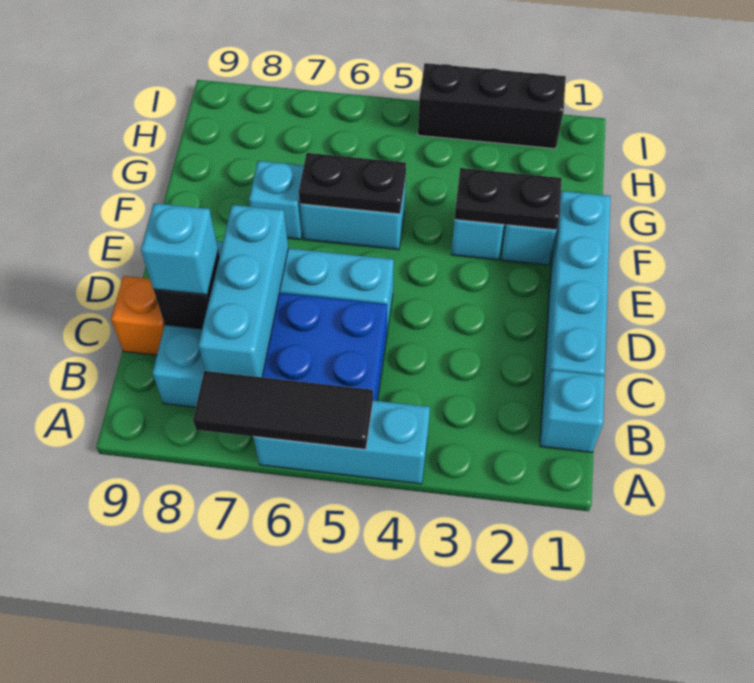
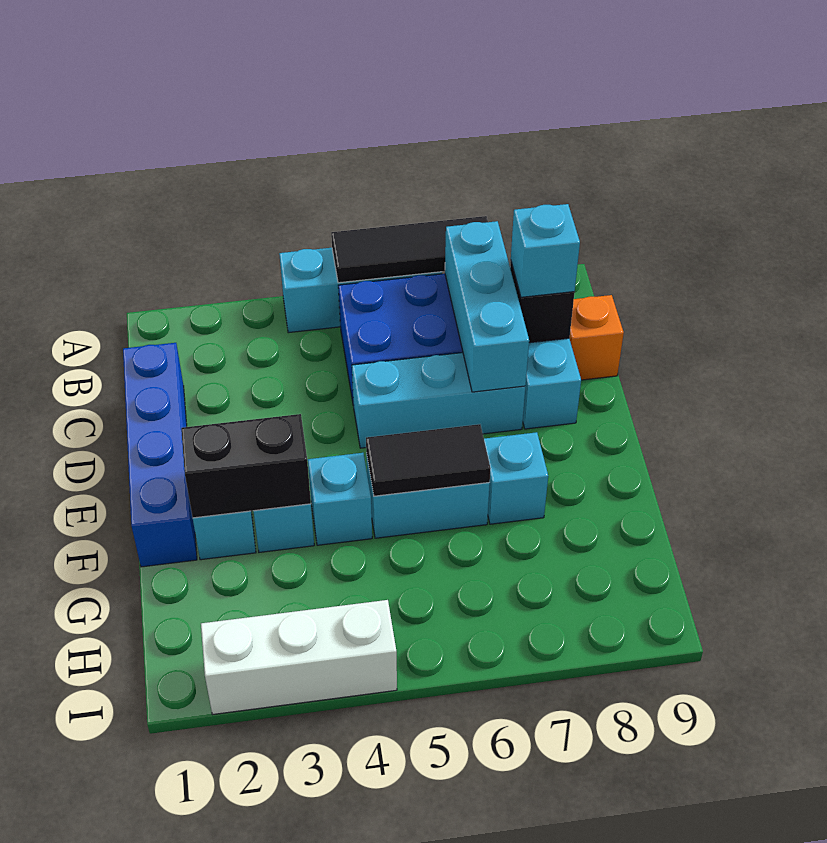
cyan 1x1 brick [540,370,605,452] -> cyan 1x1 brick moved to [308,453,372,545]
cyan 1x4 brick [543,191,611,397] -> blue 1x4 brick [123,343,197,567]
black 1x2 plate [455,168,562,230] -> black 1x2 brick [181,414,311,518]
black 1x2 plate [299,153,406,214] -> black 1x2 tile [366,424,491,496]
black 1x3 brick [418,63,566,149] -> white 1x3 brick [201,600,397,714]

